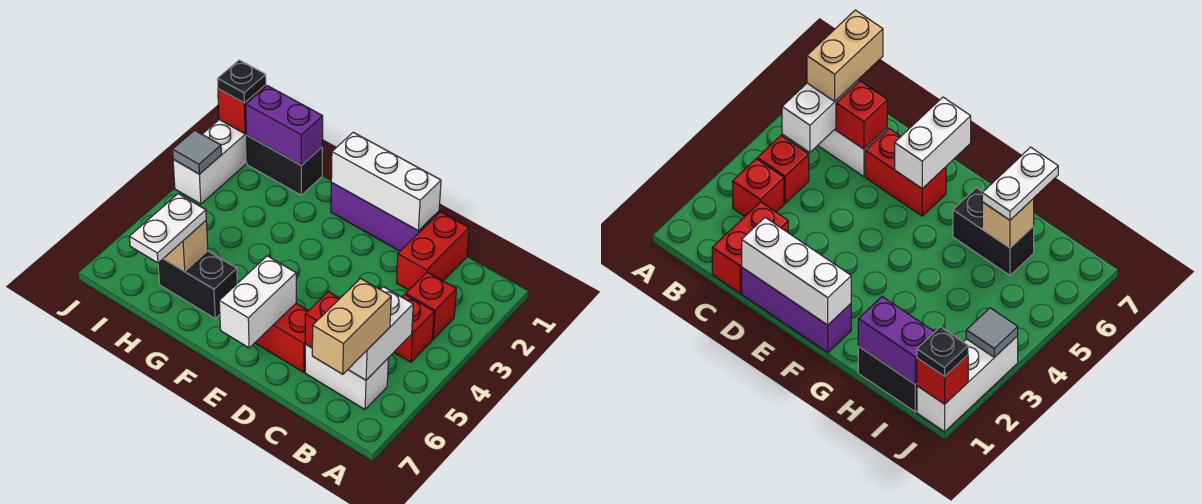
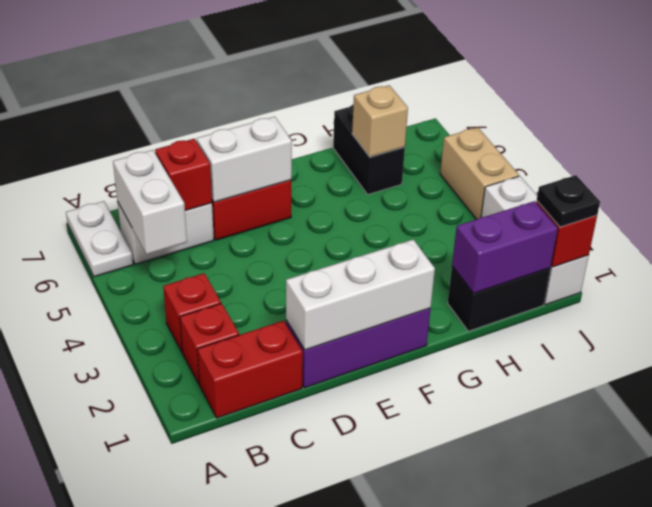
red 1x1 brick [394,295,434,362] -> red 1x1 brick moved to [180,303,239,385]
tan 1x2 brick [312,278,391,374] -> tan 1x2 brick moved to [440,127,519,219]
red 1x2 brick [396,212,469,290] -> red 1x2 brick turned to [197,321,303,418]
white 1x2 brick [219,256,296,348] -> white 1x2 brick turned to [197,117,292,202]
black 1x2 brick [158,251,237,318] -> black 1x2 brick turned to [333,105,405,194]
white 1x2 plate [129,194,206,263] -> white 1x2 plate moved to [66,201,133,277]
grey 1x1 tile [173,130,221,174] -> none

